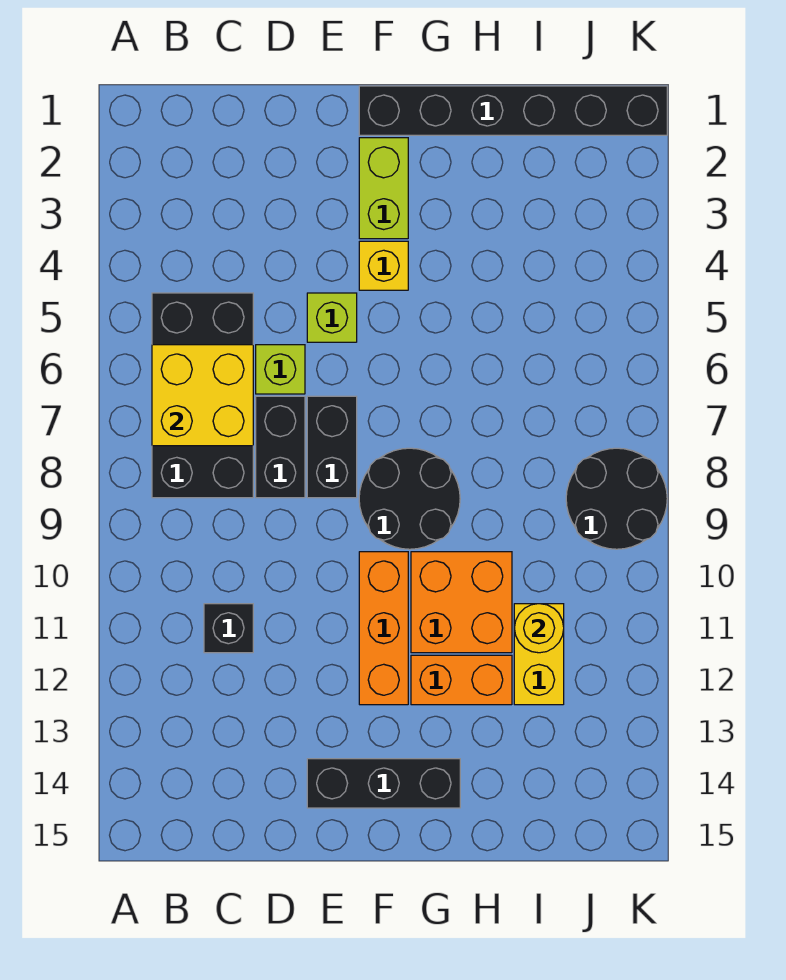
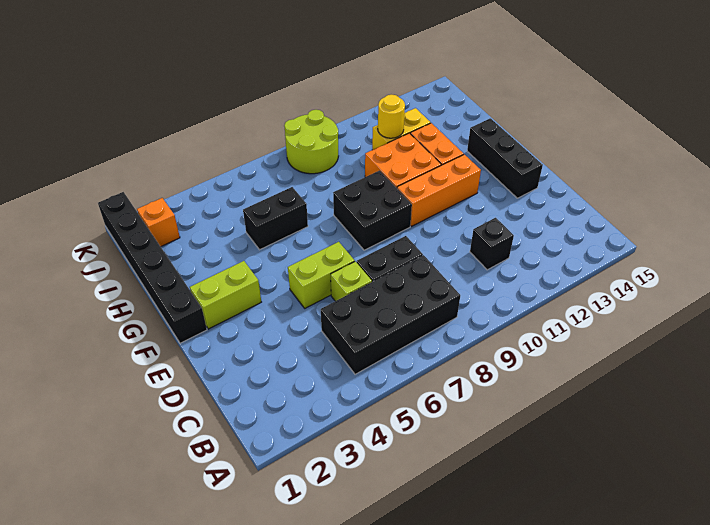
yellow 2x2 brick [152,345,253,446] -> none
lime 1x1 brick [307,293,357,342] -> lime 1x2 brick [288,242,355,308]
black 1x2 brick [307,396,357,498] -> black 1x2 brick moved to [243,187,308,250]
yellow 1x1 brick [359,241,408,290] -> none
black 2x2 round brick [359,448,460,549] -> black 2x2 brick [333,170,412,250]
none -> orange 1x1 brick [137,198,180,247]
black 2x2 round brick [566,448,667,549] -> lime 2x2 round brick [284,110,338,174]

